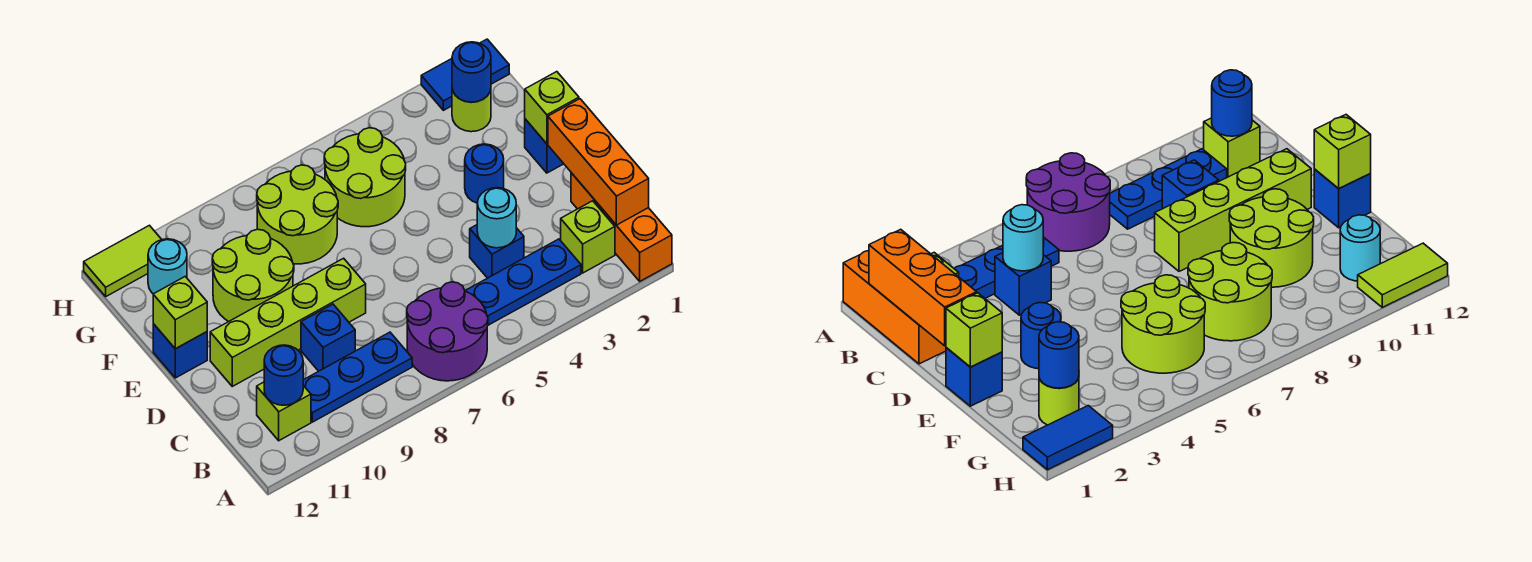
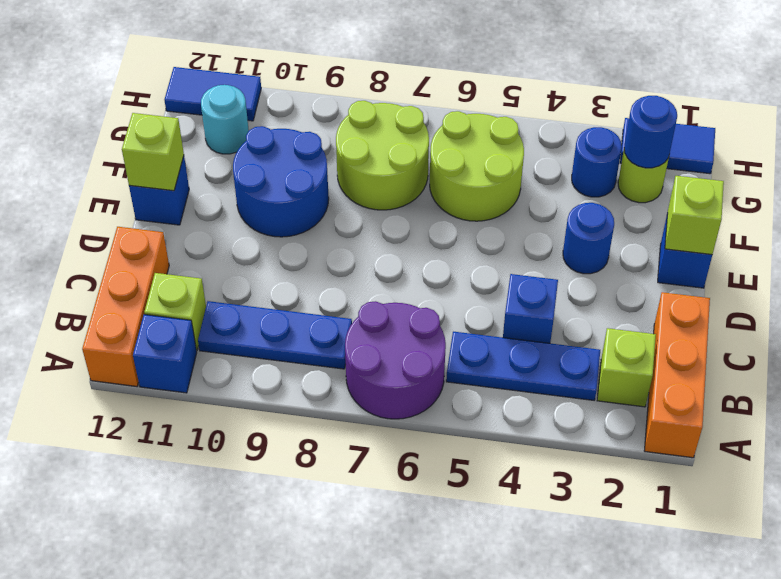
orange 1x3 brick [548,99,649,225] -> orange 1x3 brick moved to [82,227,169,386]
blue 1x1 round brick [264,345,303,405] -> blue 1x1 round brick moved to [572,127,622,197]
cyan 1x1 round brick [477,188,516,248] -> none
blue 1x1 brick [301,304,355,371] -> blue 1x1 brick moved to [133,314,197,393]
lime 1x4 brick [210,258,366,386] -> none
lime 2x2 round brick [212,229,294,322] -> blue 2x2 round brick [233,126,329,237]
lime 1x2 tile [84,225,162,296] -> blue 1x2 tile [165,67,261,121]

